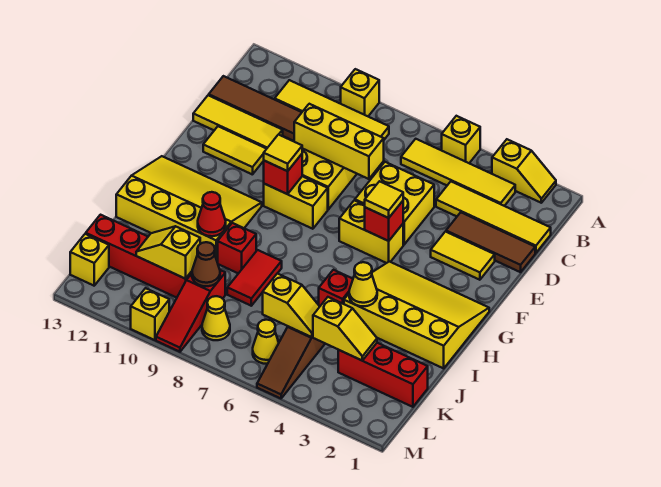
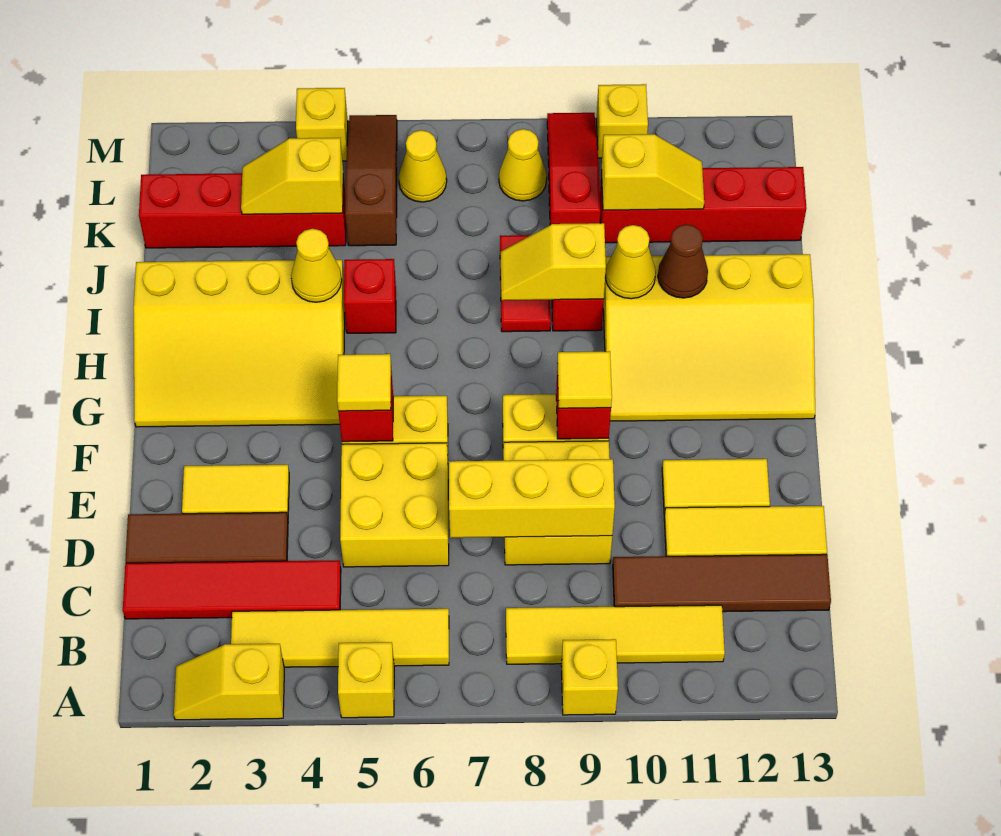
yellow 1x4 tile [436,182,551,253] -> red 1x4 tile [123,560,341,619]
red 1x1 cone [198,192,226,236] -> yellow 1x1 cone [605,225,656,299]
red 1x3 brick [338,343,428,407] -> red 1x4 brick [139,173,346,248]
yellow 1x2 slope [263,273,320,337] -> yellow 1x2 slope moved to [501,223,606,300]
brown 1x1 cone [192,242,220,286] -> brown 1x1 cone moved to [658,224,708,298]
yellow 1x1 brick [70,234,109,286] -> yellow 1x1 brick moved to [296,88,348,161]

